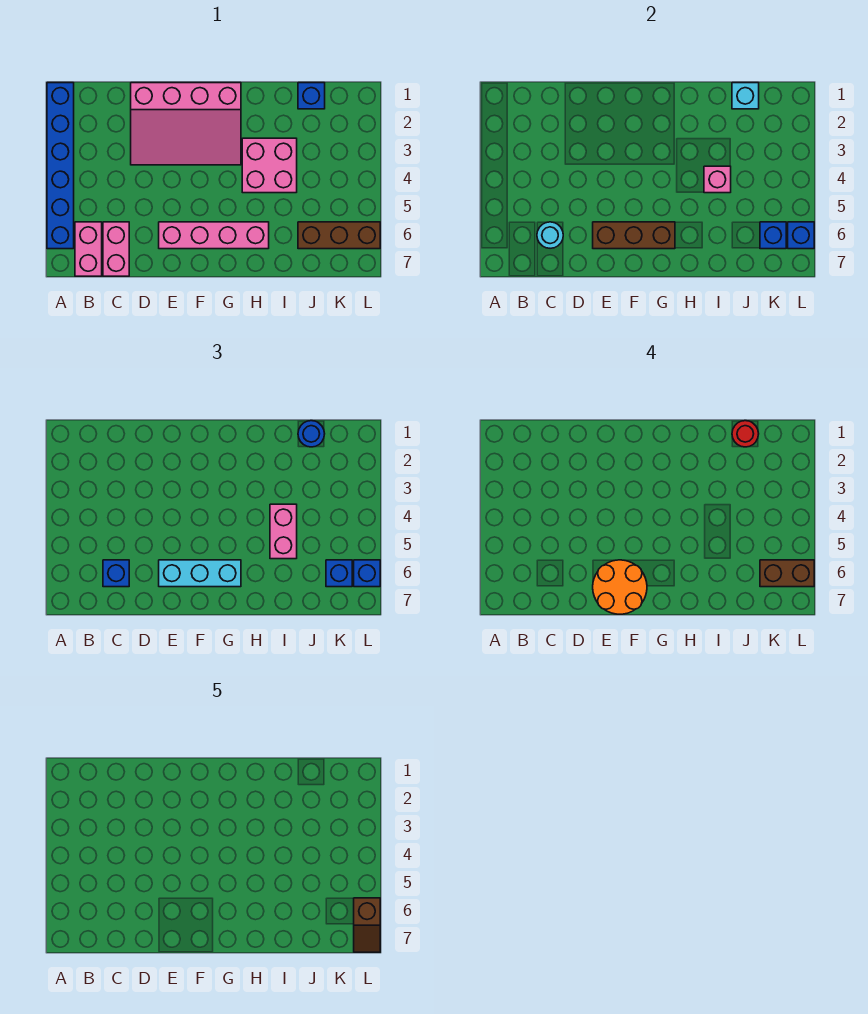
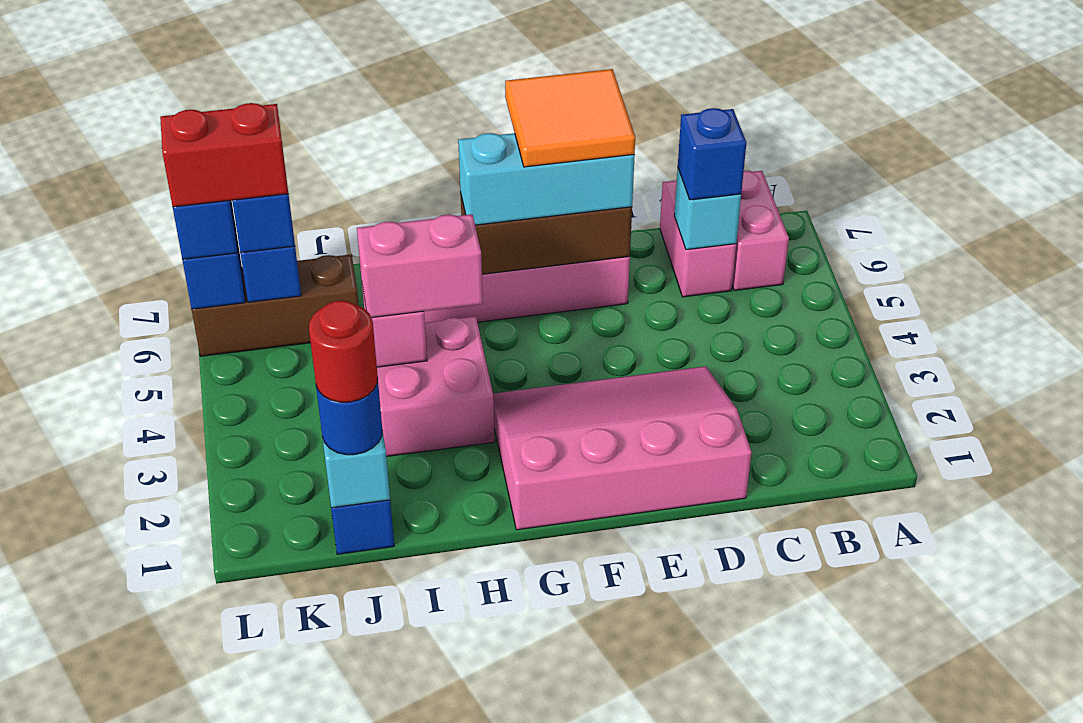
blue 1x6 brick [47,83,74,249] -> none
cyan 1x1 round brick [537,222,563,248] -> cyan 1x1 brick [674,169,741,250]
orange 2x2 round brick [593,560,647,614] -> orange 2x2 tile [505,69,635,167]
pink 1x2 brick [270,504,297,559] -> pink 1x2 brick turned to [357,214,483,318]
brown 1x2 brick [760,560,814,587] -> red 1x2 brick [160,103,288,207]
brown 1x2 slope [354,898,380,952] -> none

